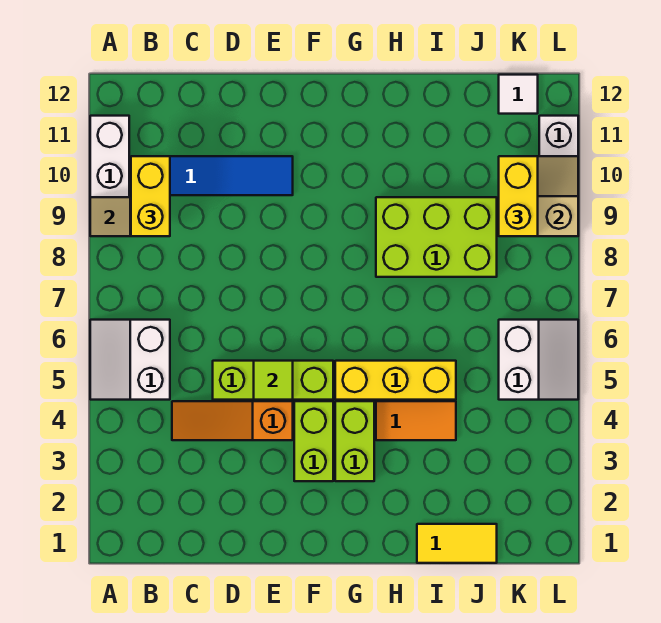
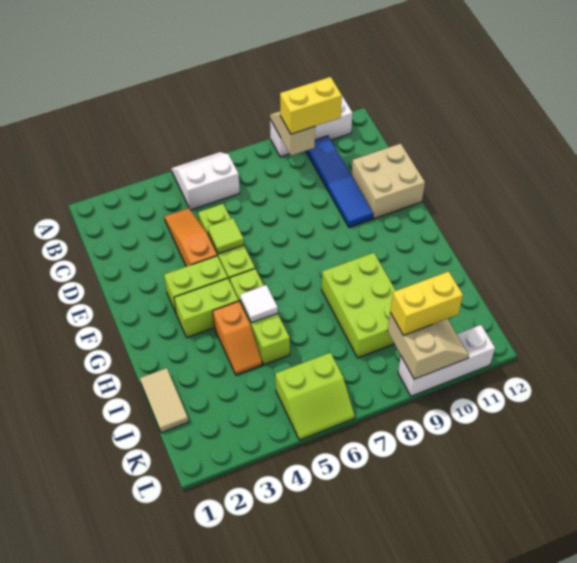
none -> tan 2x2 brick [351,144,425,219]
yellow 1x3 brick [335,361,456,400] -> lime 1x3 brick [230,269,290,365]
orange 1x2 tile [376,401,456,440] -> orange 1x2 slope [213,301,262,375]
yellow 1x2 tile [417,524,497,563] -> tan 1x2 tile [140,368,188,433]
white 2x2 slope [499,320,578,400] -> lime 2x2 slope [275,353,355,440]
white 1x1 tile [499,75,538,114] -> white 1x1 tile moved to [240,285,278,323]

